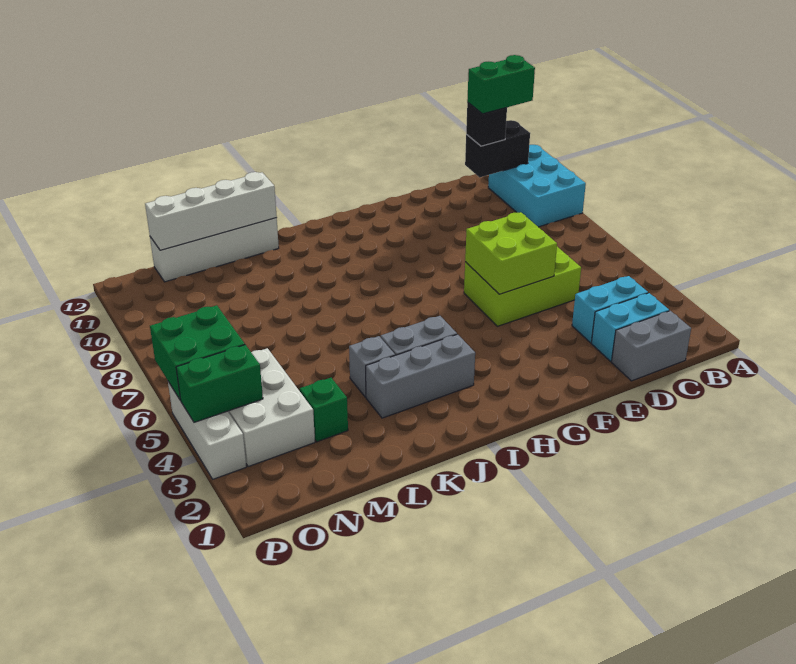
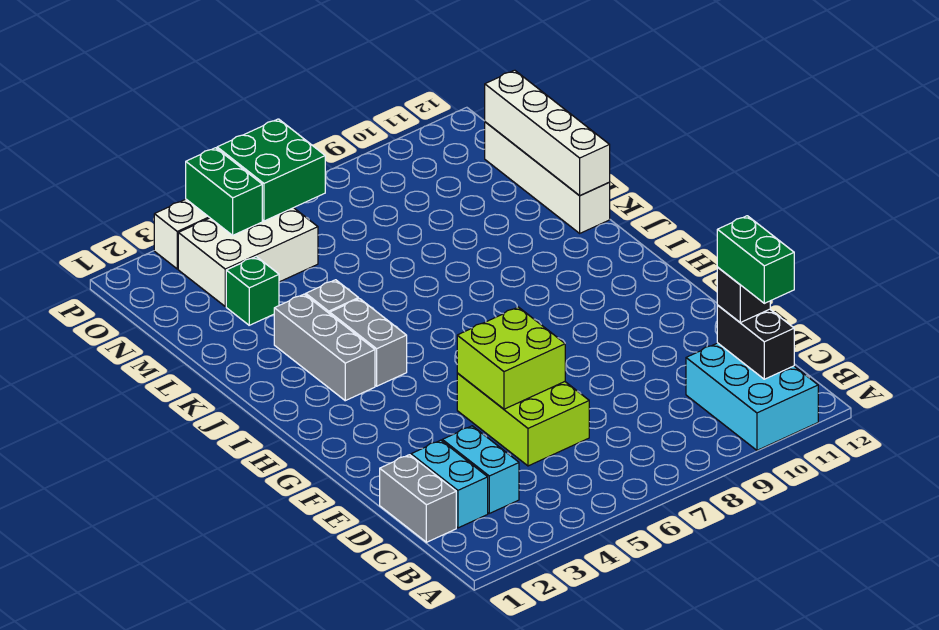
cyan 2x3 brick [488,145,586,227] -> cyan 2x3 brick turned to [686,343,818,450]

